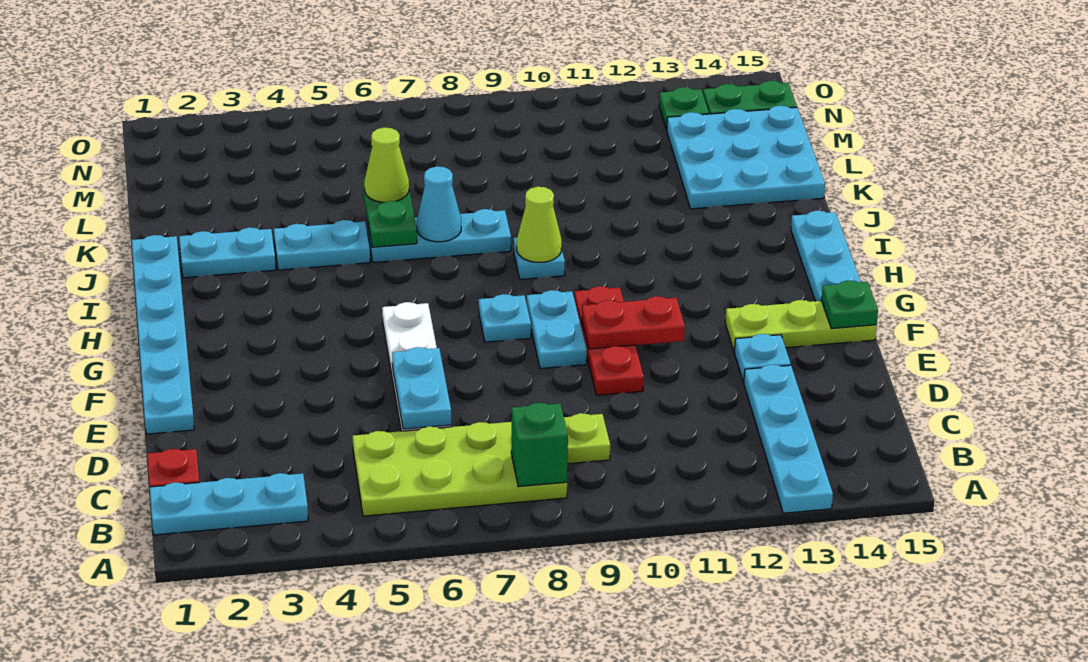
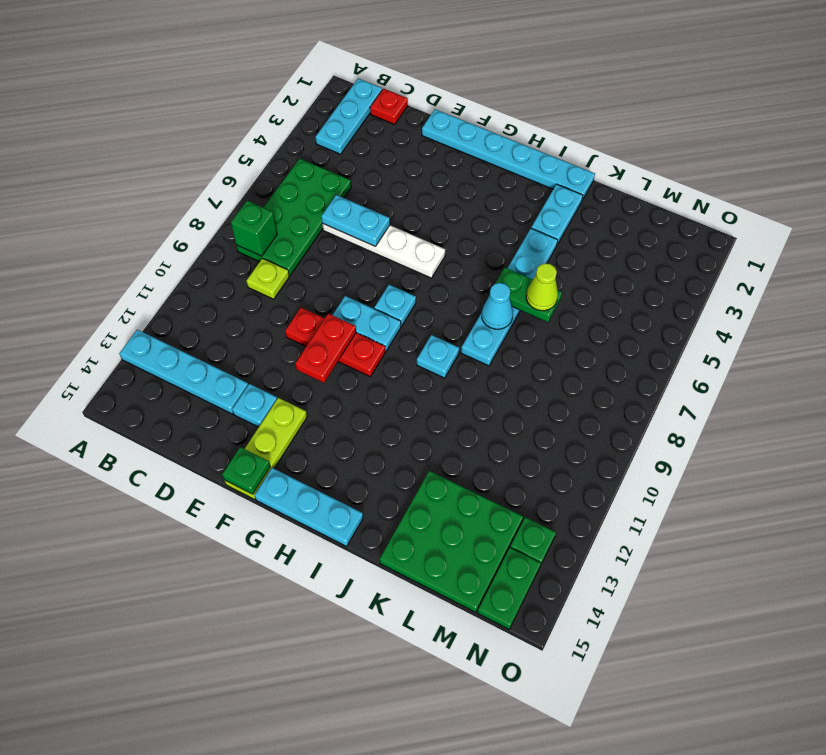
lime 2x4 plate [353,422,567,516] -> green 2x4 plate [236,158,351,276]
lime 1x1 cone [517,187,562,262] -> none
cyan 3x3 plate [667,106,825,209] -> green 3x3 plate [379,471,523,612]

